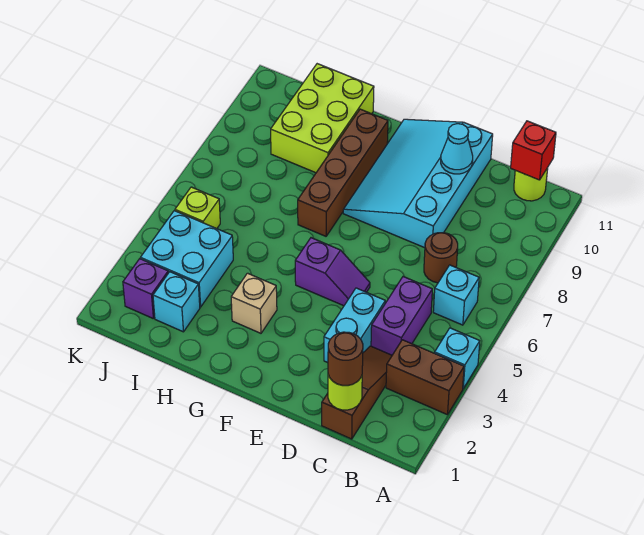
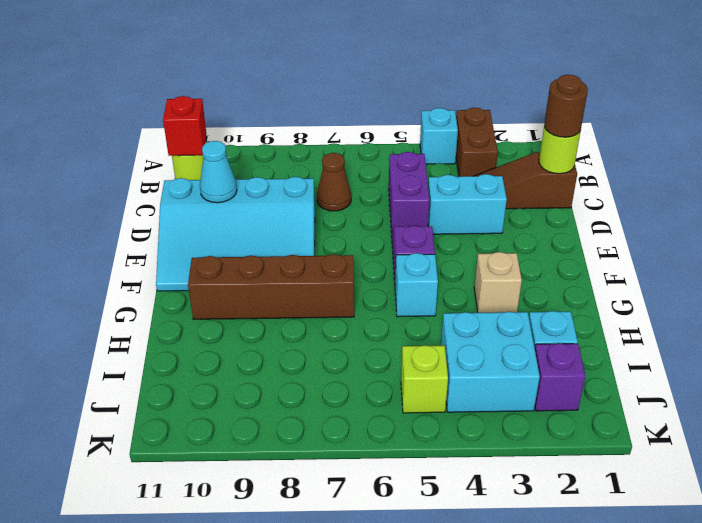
cyan 1x1 brick [433,265,479,325] -> cyan 1x1 brick moved to [395,253,438,317]
purple 1x2 brick [371,277,432,355] -> purple 1x2 brick turned to [389,152,429,232]
brown 1x1 round brick [424,233,458,283] -> brown 1x1 cone [317,153,351,211]
lime 2x3 brick [271,64,374,173] -> none

